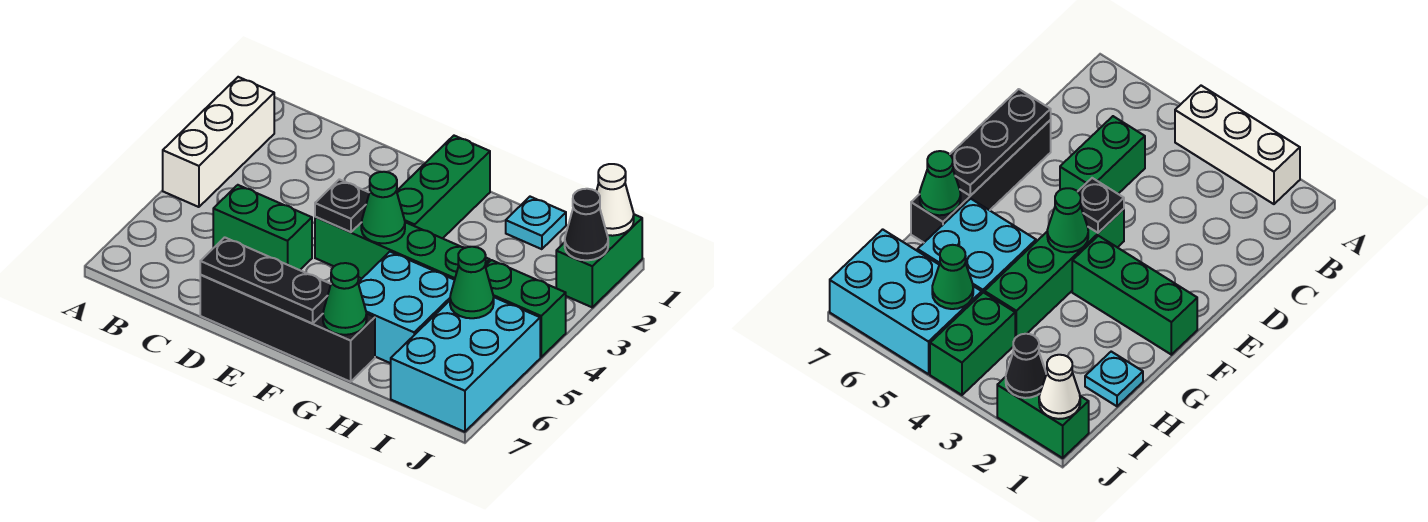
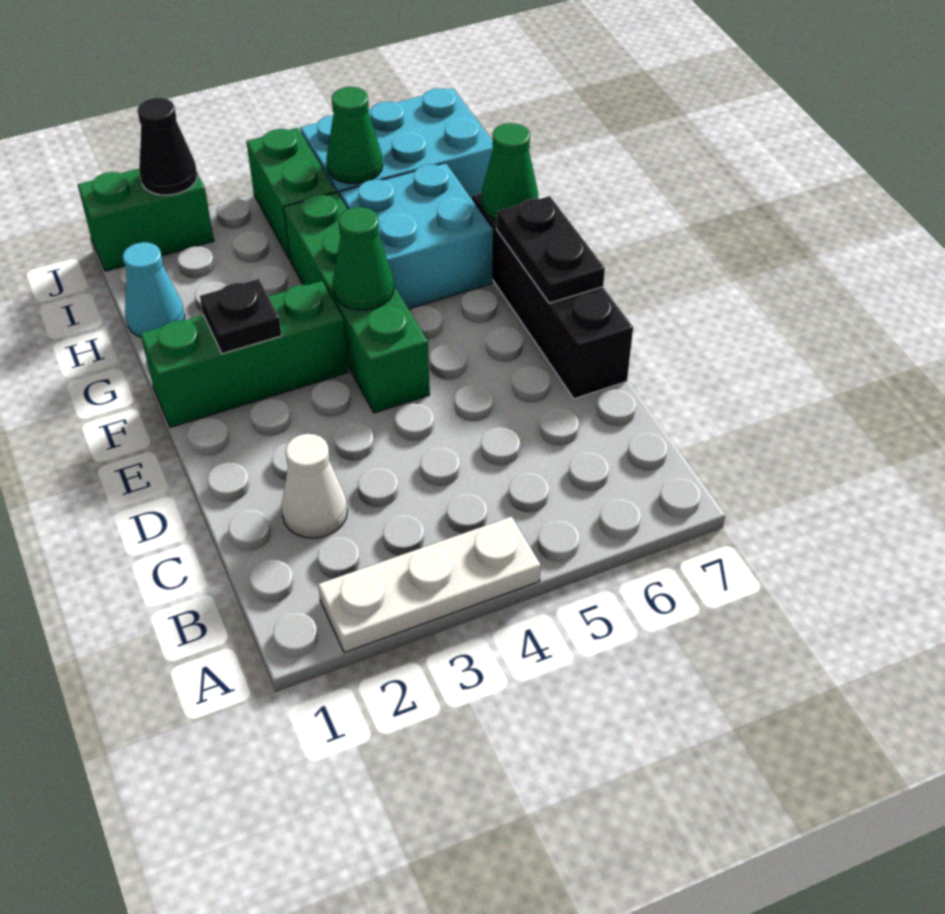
white 1x3 brick [163,77,274,207] -> white 1x3 plate [318,517,541,653]
green 1x2 brick [213,185,312,270] -> none
black 1x3 plate [200,237,331,323] -> black 1x2 plate [497,196,605,303]
black 1x1 plate [315,179,369,232] -> black 1x1 plate moved to [200,279,282,354]
cyan 1x1 plate [506,197,566,249] -> cyan 1x1 cone [123,242,185,337]
white 1x1 cone [596,164,634,236] -> white 1x1 cone moved to [281,434,347,538]

